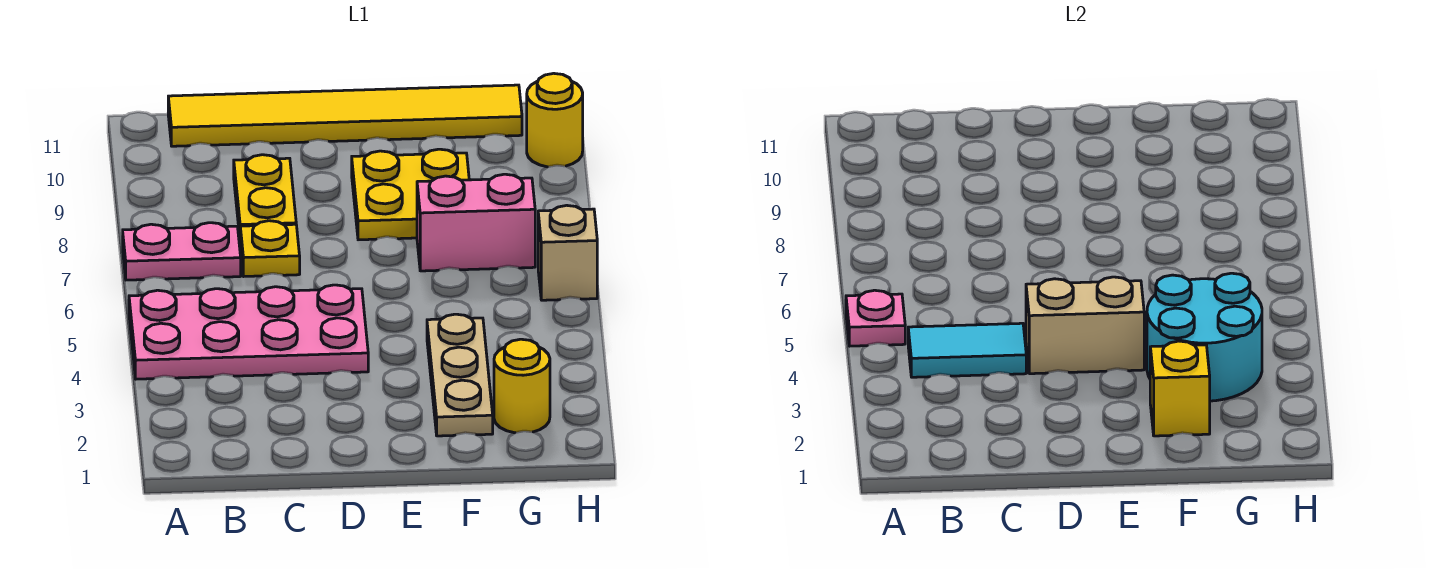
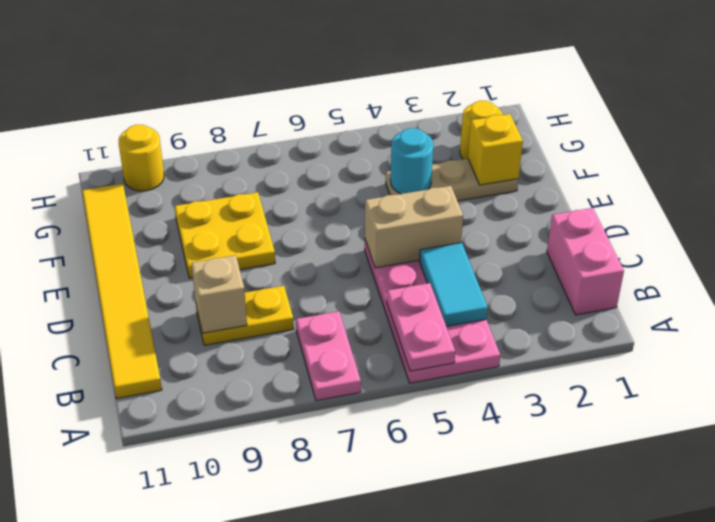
pink 1x1 plate [846,290,905,346] -> pink 1x2 plate [387,283,455,371]
yellow 1x1 plate [240,221,300,276] -> none
tan 1x2 brick [1026,277,1144,374] -> tan 1x2 brick turned to [365,186,463,268]
cyan 2x2 round brick [1147,273,1262,401] -> cyan 1x1 round brick [390,128,433,194]
pink 1x2 brick [417,174,535,271] -> pink 1x2 brick moved to [547,208,624,315]
tan 1x1 brick [538,205,597,300] -> tan 1x1 brick moved to [191,255,247,333]

